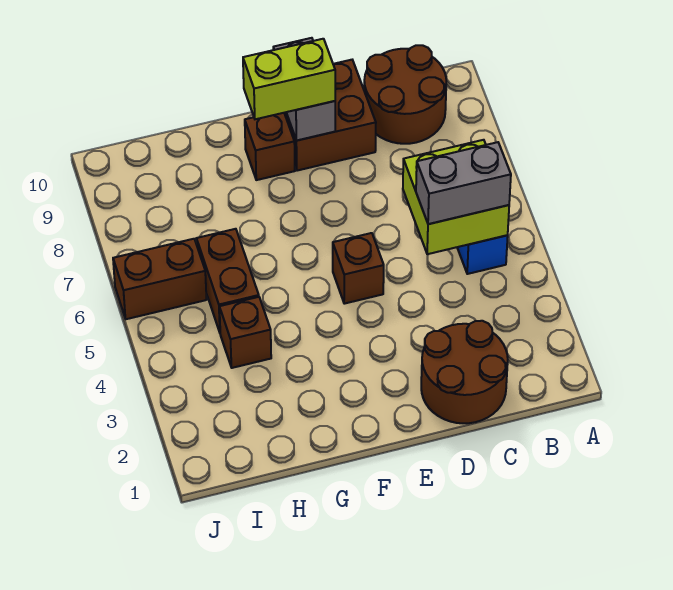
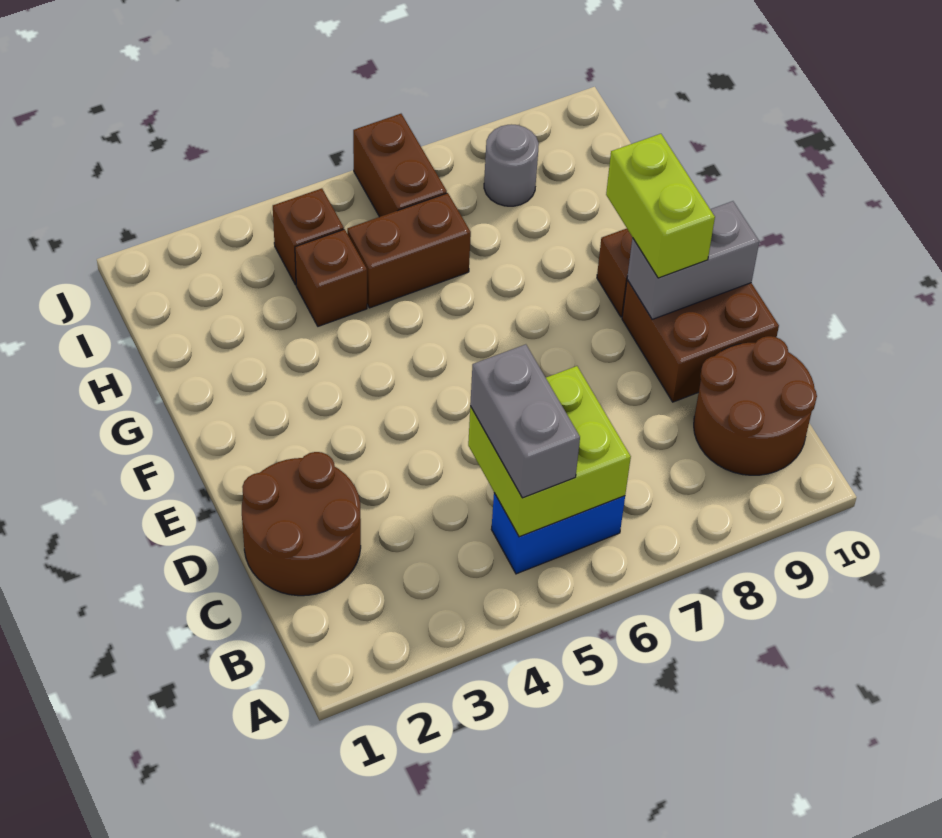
brown 1x1 brick [333,233,384,304] -> brown 1x1 brick moved to [273,188,344,285]
none -> grey 1x1 round brick [484,124,539,206]

